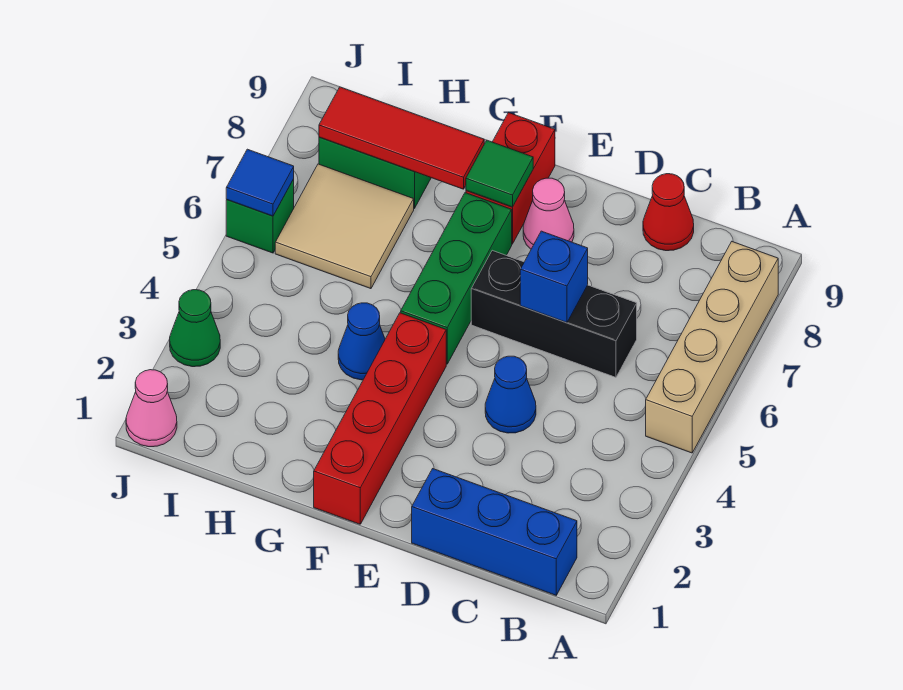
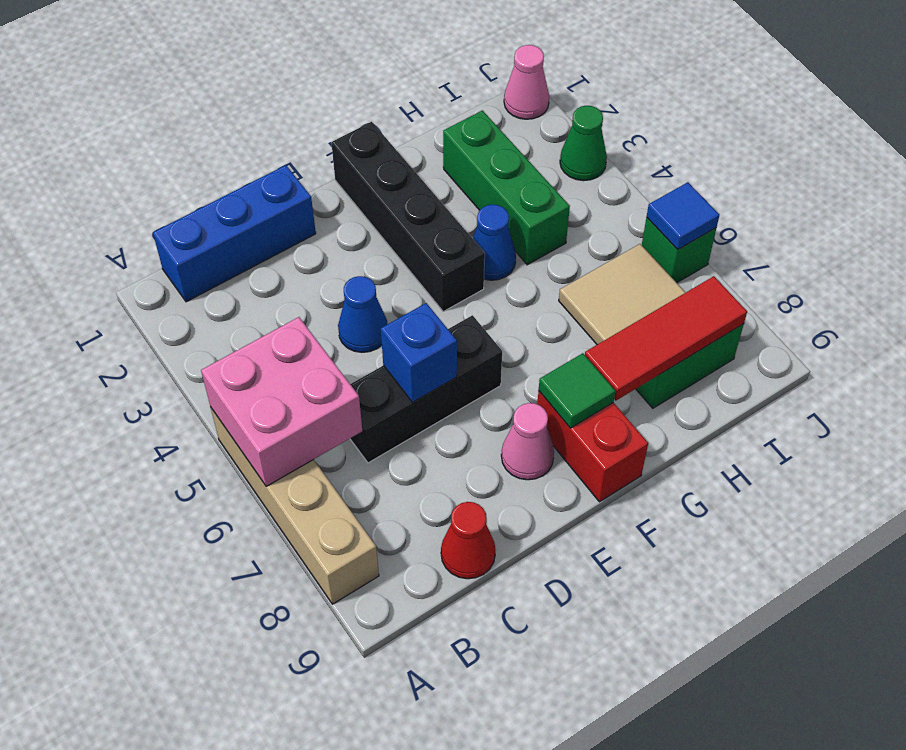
none -> pink 2x2 brick [201,317,362,486]
red 1x4 brick [314,313,446,524] -> black 1x4 brick [331,122,485,311]
green 1x3 brick [401,193,512,364] -> green 1x3 brick moved to [443,110,570,265]

